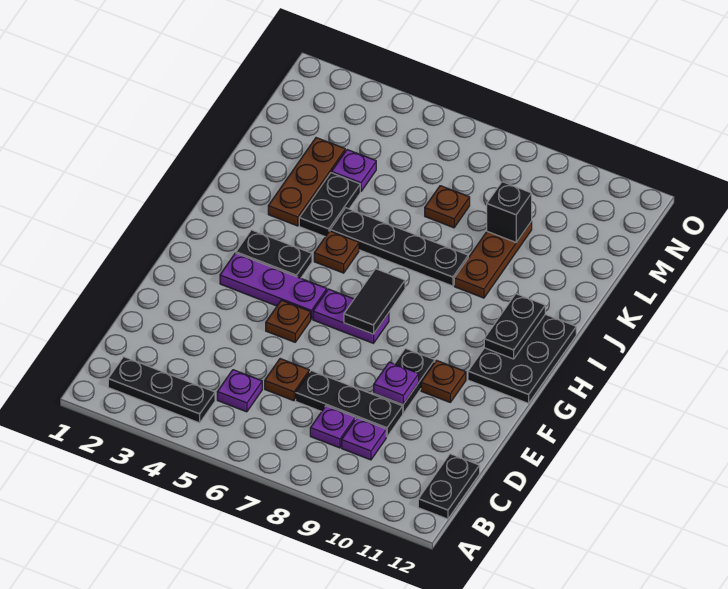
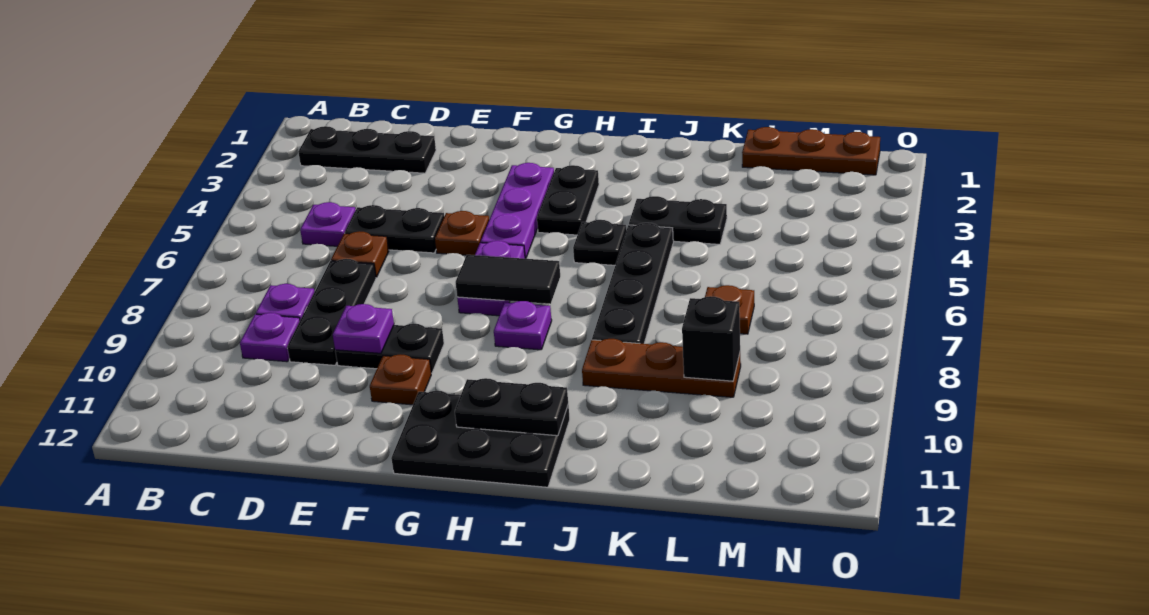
black 1x3 plate [108,357,215,423] -> black 1x3 plate turned to [298,126,436,173]
black 1x2 plate [418,454,480,519] -> black 1x2 plate moved to [345,205,444,253]
brown 1x1 plate [314,231,359,273] -> black 1x1 plate [573,220,626,265]
brown 1x3 plate [268,138,345,226] -> brown 1x3 plate moved to [742,127,880,175]
purple 1x1 plate [332,150,376,192] -> purple 1x1 plate moved to [494,301,552,350]

